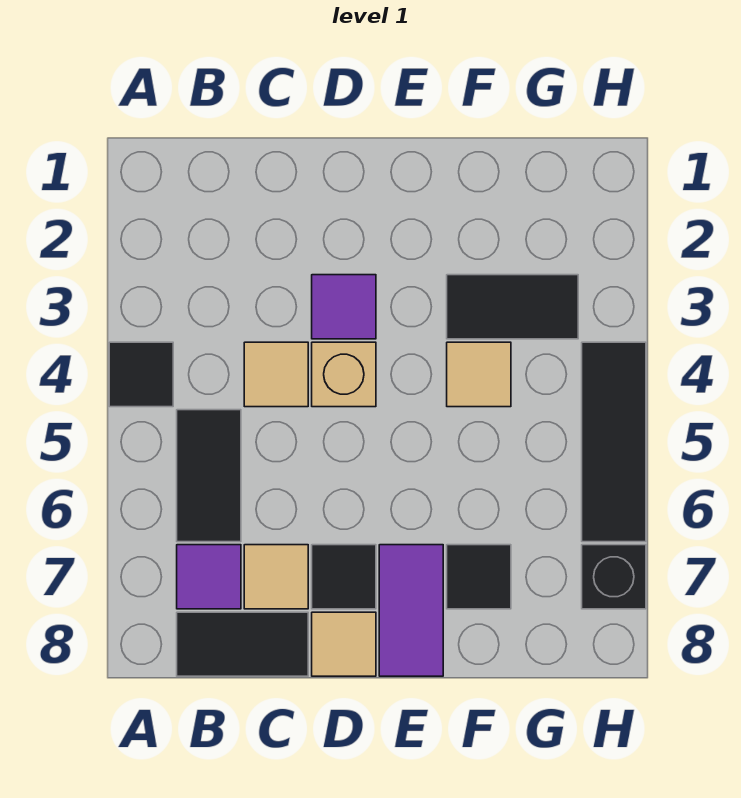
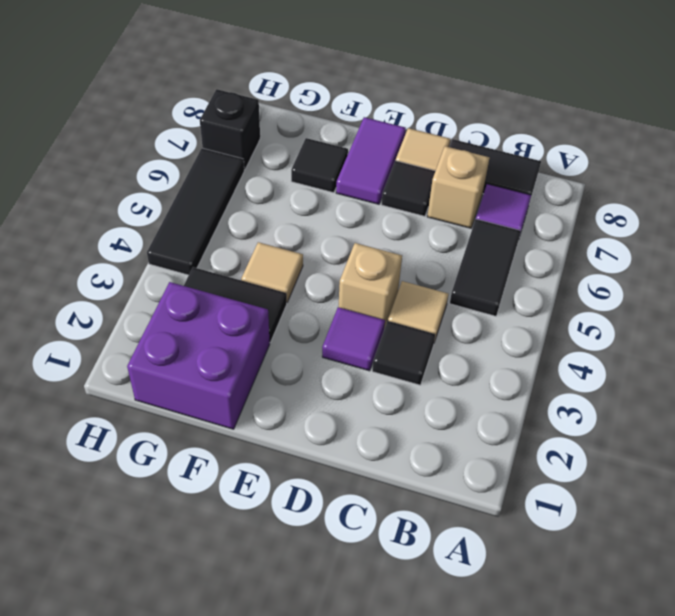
black 1x1 tile [109,342,173,407] -> black 1x1 tile moved to [372,321,435,385]
tan 1x1 tile [244,545,308,609] -> tan 1x1 brick [427,146,489,228]
none -> purple 2x2 brick [127,282,270,429]

